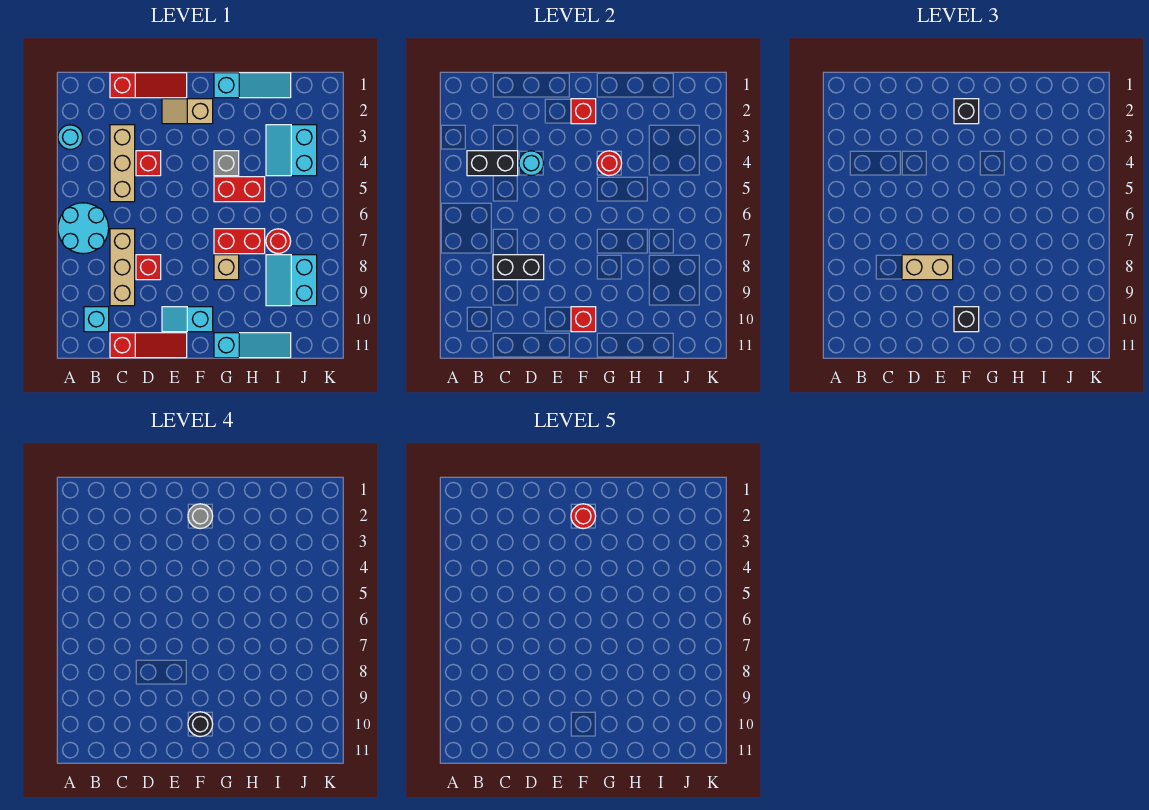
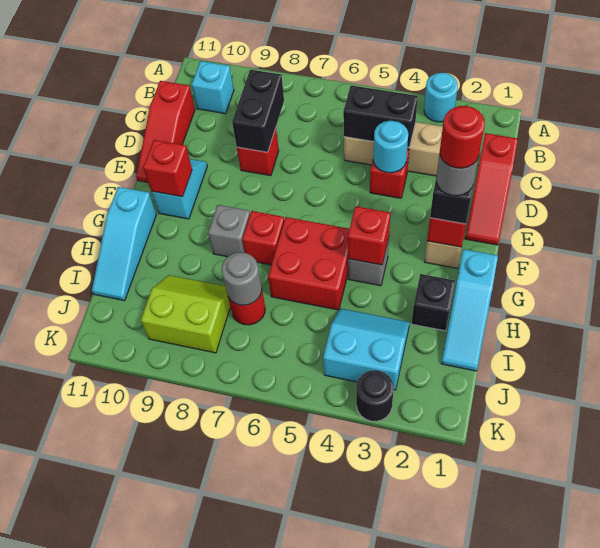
cyan 2x2 round brick [58,203,109,254] -> none
black 1x2 brick [467,151,518,176] -> black 1x2 brick turned to [343,85,418,147]
tan 1x3 brick [110,229,135,306] -> none
tan 1x2 brick [902,255,953,280] -> none
black 1x1 brick [954,307,979,332] -> black 1x1 brick moved to [412,274,455,331]
black 1x1 round brick [188,712,213,737] -> black 1x1 round brick moved to [356,370,394,421]
red 1x1 round brick [597,151,622,176] -> red 1x1 brick [348,206,390,265]
red 1x2 brick [214,177,265,202] -> red 2x2 brick [268,217,349,310]
red 1x2 brick [214,229,265,254] -> red 1x1 brick [242,211,284,265]
tan 1x1 brick [214,255,239,280] -> grey 1x1 brick [208,205,250,257]
none -> grey 1x1 round brick [221,252,262,305]
cyan 2x2 slope [266,255,317,306] -> lime 2x2 slope [141,275,230,353]

